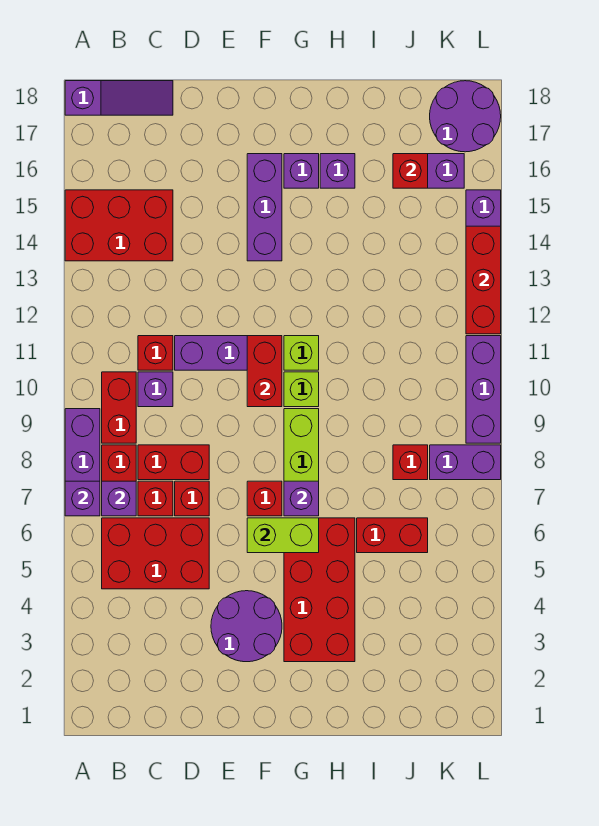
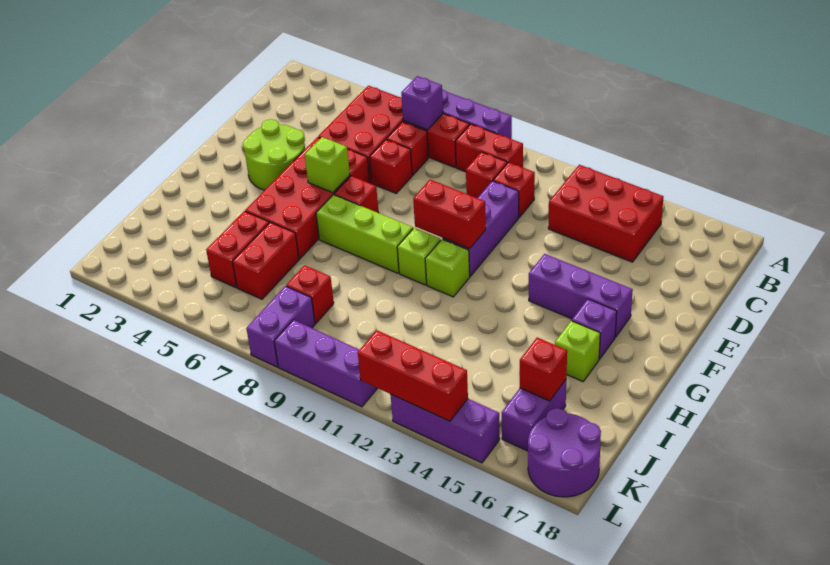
purple 1x1 brick [65,481,100,516] -> none
red 2x3 brick [65,190,173,261] -> red 2x3 brick turned to [548,165,663,262]
purple 1x3 slope [65,81,173,115] -> none
red 1x2 brick [138,445,209,480] -> red 1x2 brick moved to [206,211,269,288]
purple 1x1 brick [138,372,173,407] -> red 1x1 brick [466,152,507,198]
purple 2x2 round brick [211,591,282,662] -> lime 2x2 round brick [243,119,305,190]
lime 1x2 brick [247,518,319,553] -> lime 1x1 brick [305,137,350,193]
red 2x4 brick [284,518,355,662] -> red 2x4 brick turned to [245,137,370,259]
purple 1x1 brick [284,481,319,516] -> none
purple 1x1 brick [320,154,355,188] -> lime 1x1 brick [555,321,600,382]

